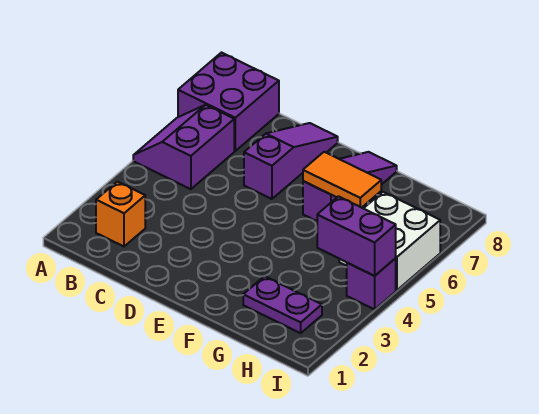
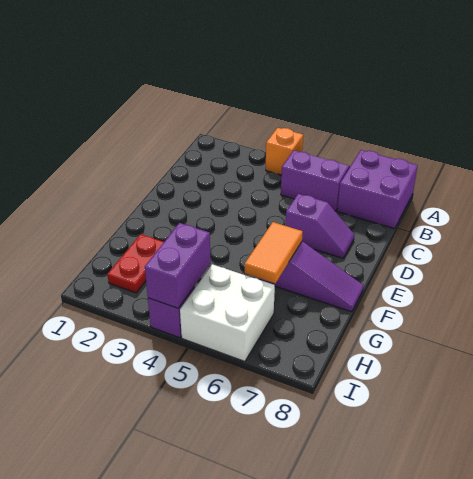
orange 1x1 brick [96,182,145,246] -> orange 1x1 brick moved to [266,128,303,175]
purple 1x3 slope [244,123,338,199] -> purple 1x2 slope [286,194,354,258]
purple 1x2 plate [243,276,322,333] -> red 1x2 plate [107,234,164,293]

